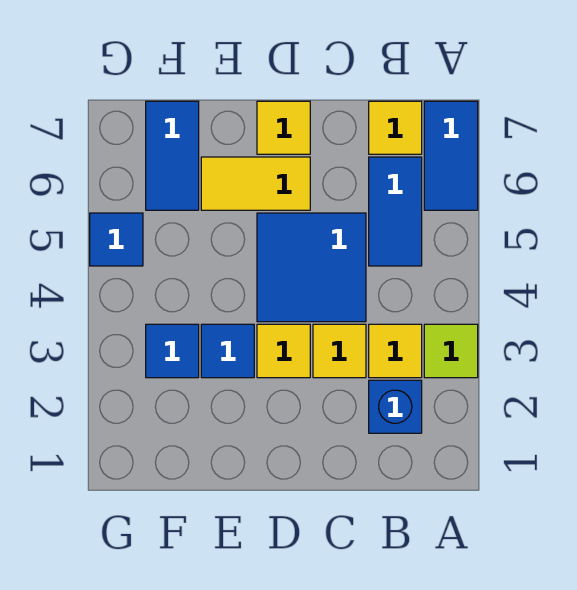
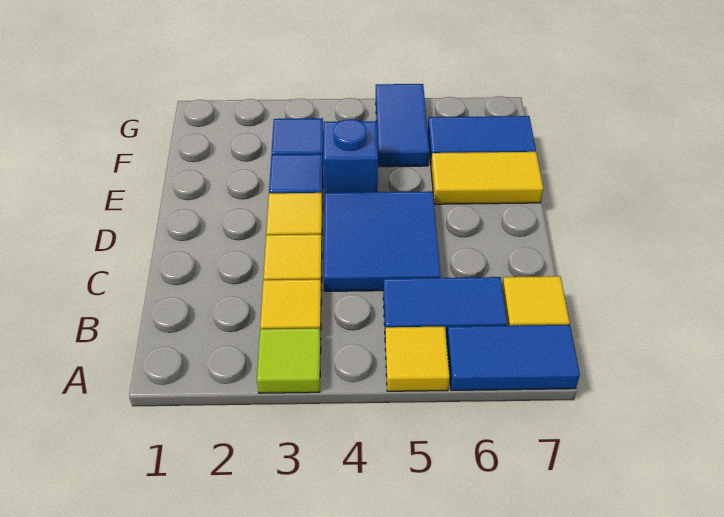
blue 1x1 brick [369,380,422,433] -> blue 1x1 brick moved to [323,119,378,193]
yellow 1x2 tile [201,157,310,210] -> yellow 1x2 tile turned to [431,152,543,204]
yellow 1x1 tile [257,101,310,154] -> yellow 1x1 tile moved to [385,327,450,391]
blue 1x1 tile [90,213,143,266] -> blue 1x2 tile [376,84,429,167]

